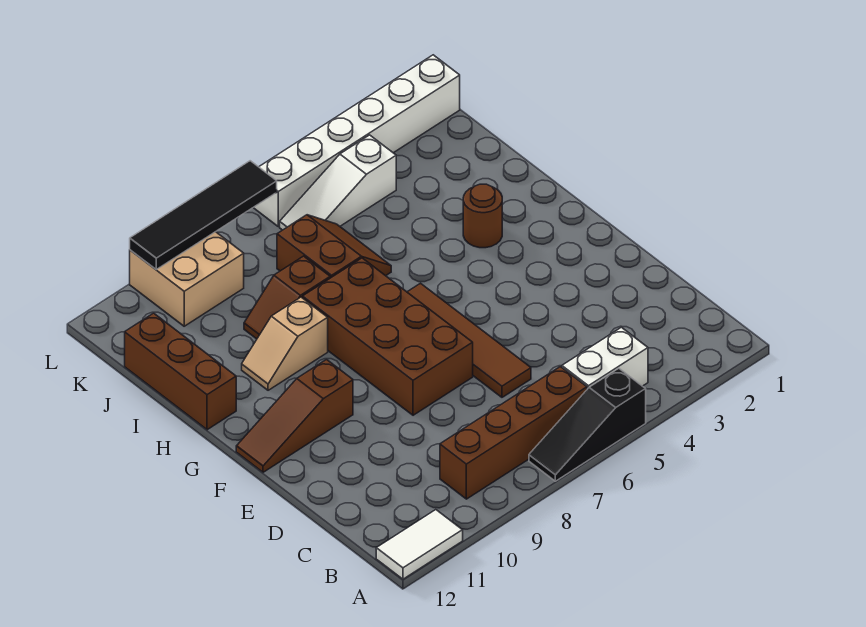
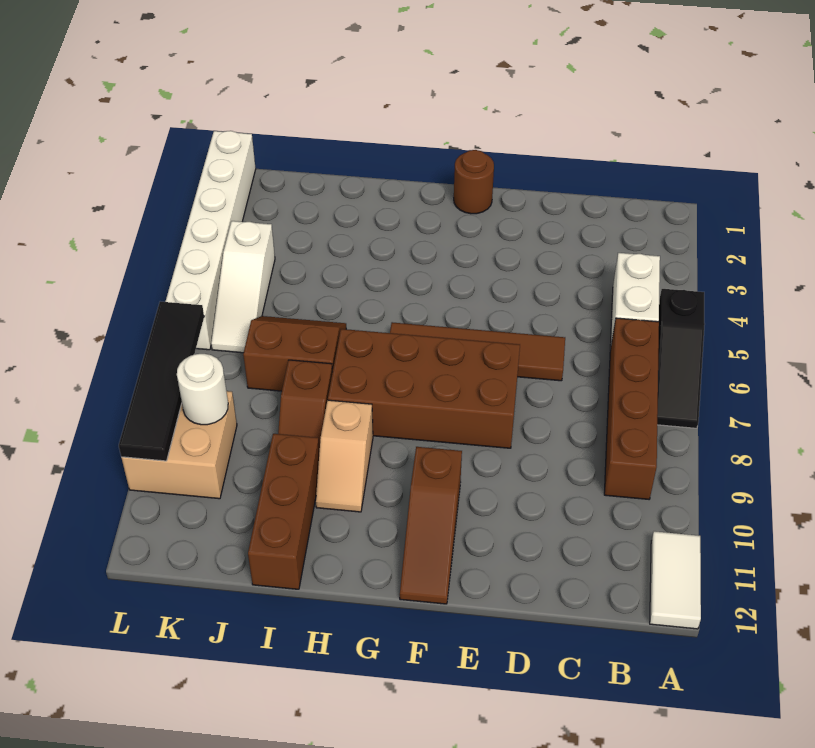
brown 1x1 round brick [463,184,502,248] -> brown 1x1 round brick moved to [454,150,494,214]
brown 1x3 brick [125,313,236,430] -> brown 1x3 brick turned to [248,434,319,589]
none -> white 1x1 round brick [177,354,228,425]

